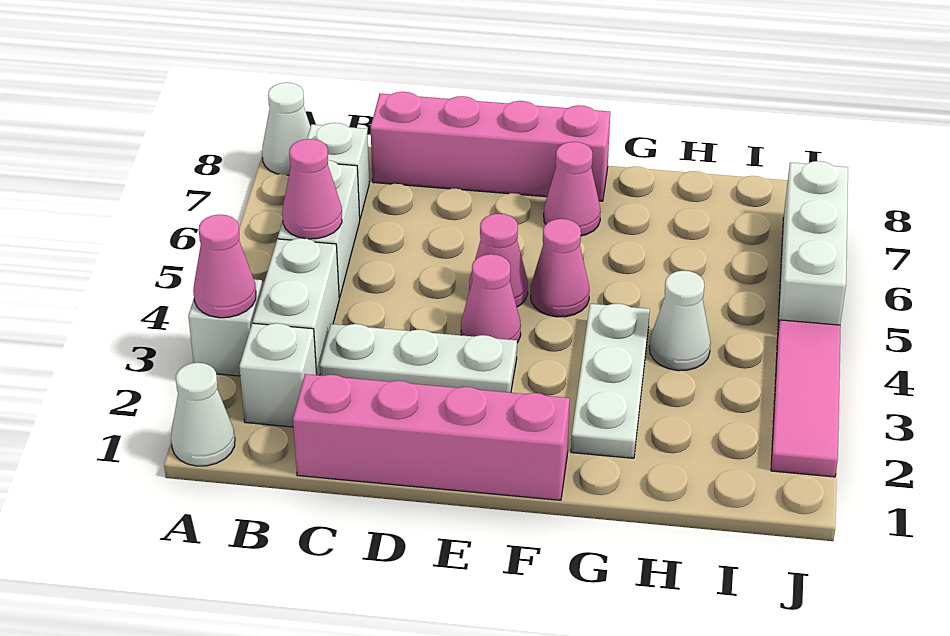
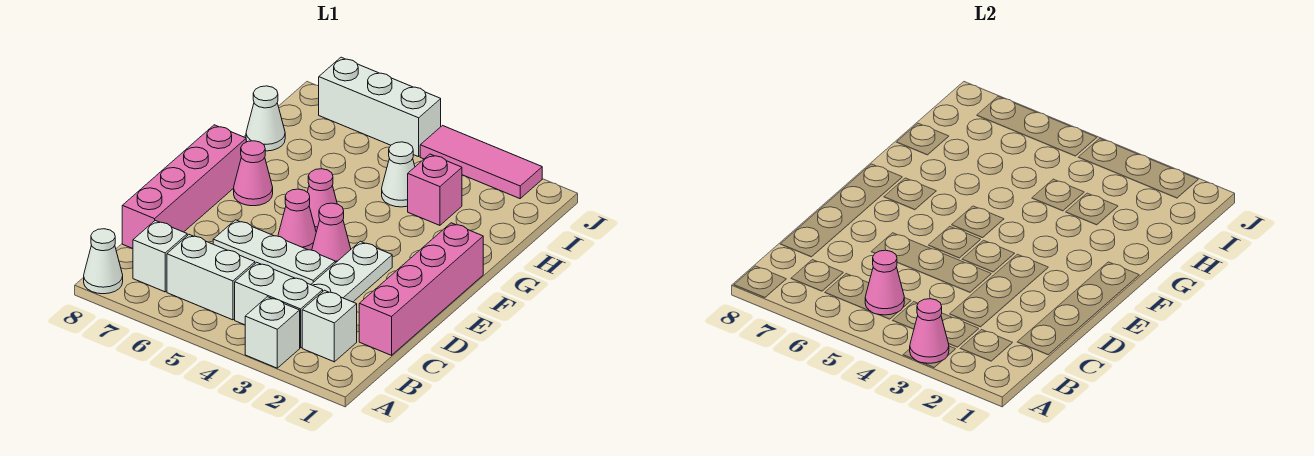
white 1x1 cone [171,363,235,466] -> white 1x1 cone moved to [246,86,285,151]
white 1x3 plate [571,304,650,458] -> white 1x3 plate moved to [213,220,335,285]
none -> pink 1x1 brick [408,154,462,225]

